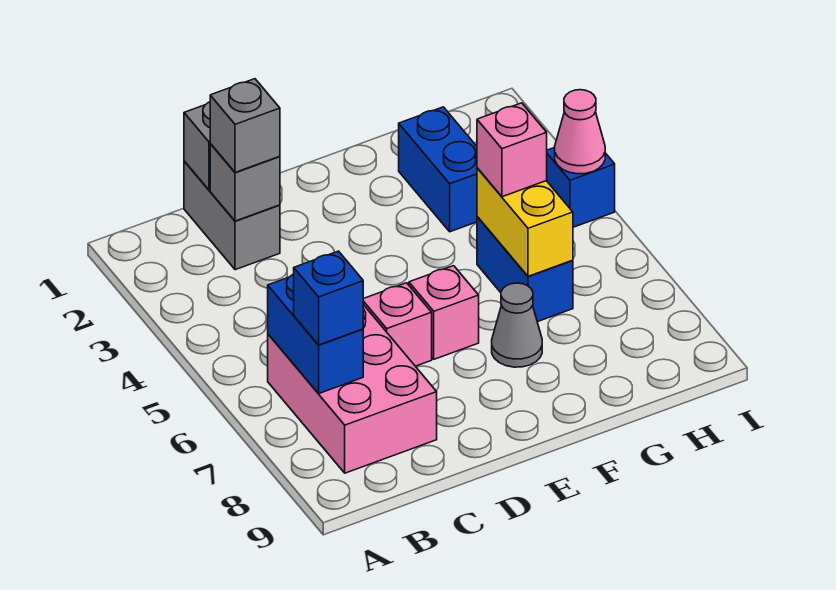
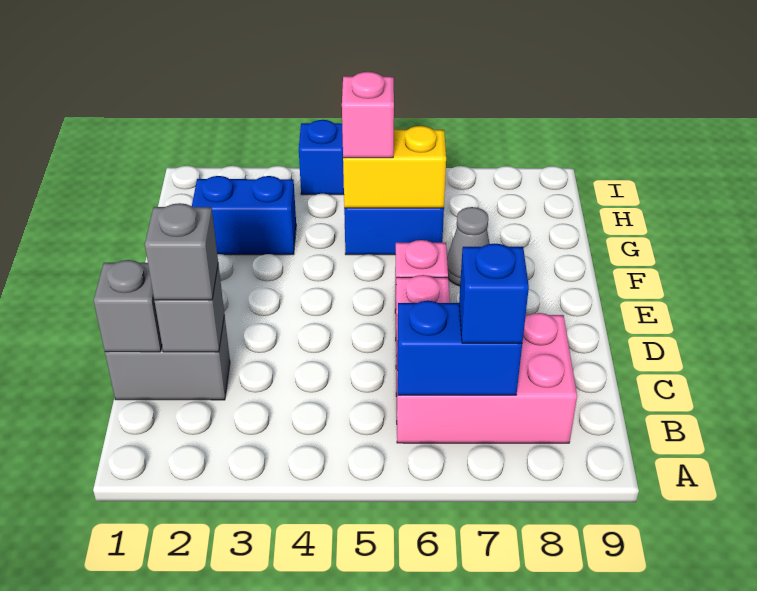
pink 1x1 cone [555,90,605,174] -> none

